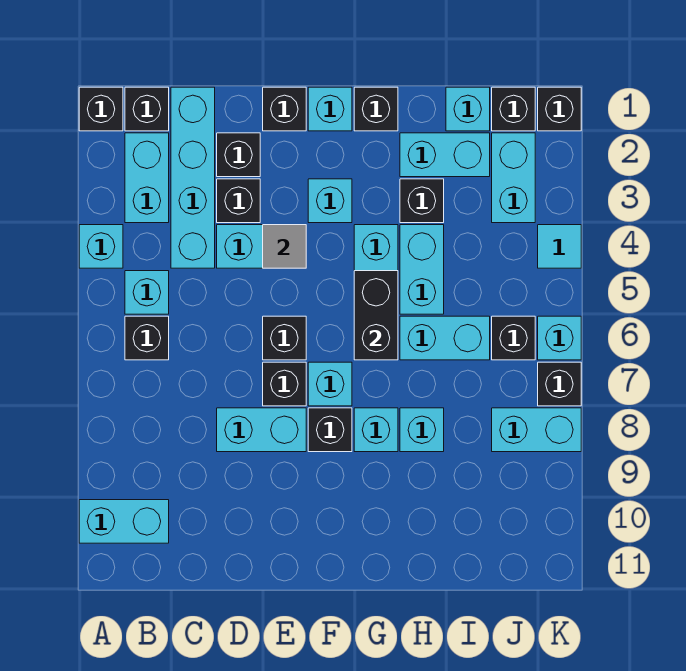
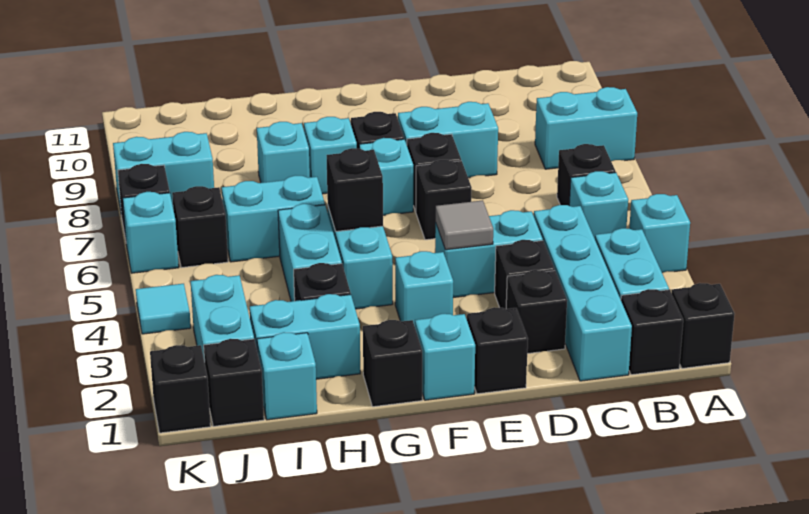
cyan 1x2 brick [79,500,169,543] -> cyan 1x2 brick moved to [535,87,637,169]
black 1x2 brick [354,271,398,360] -> black 1x1 brick [327,148,383,231]

